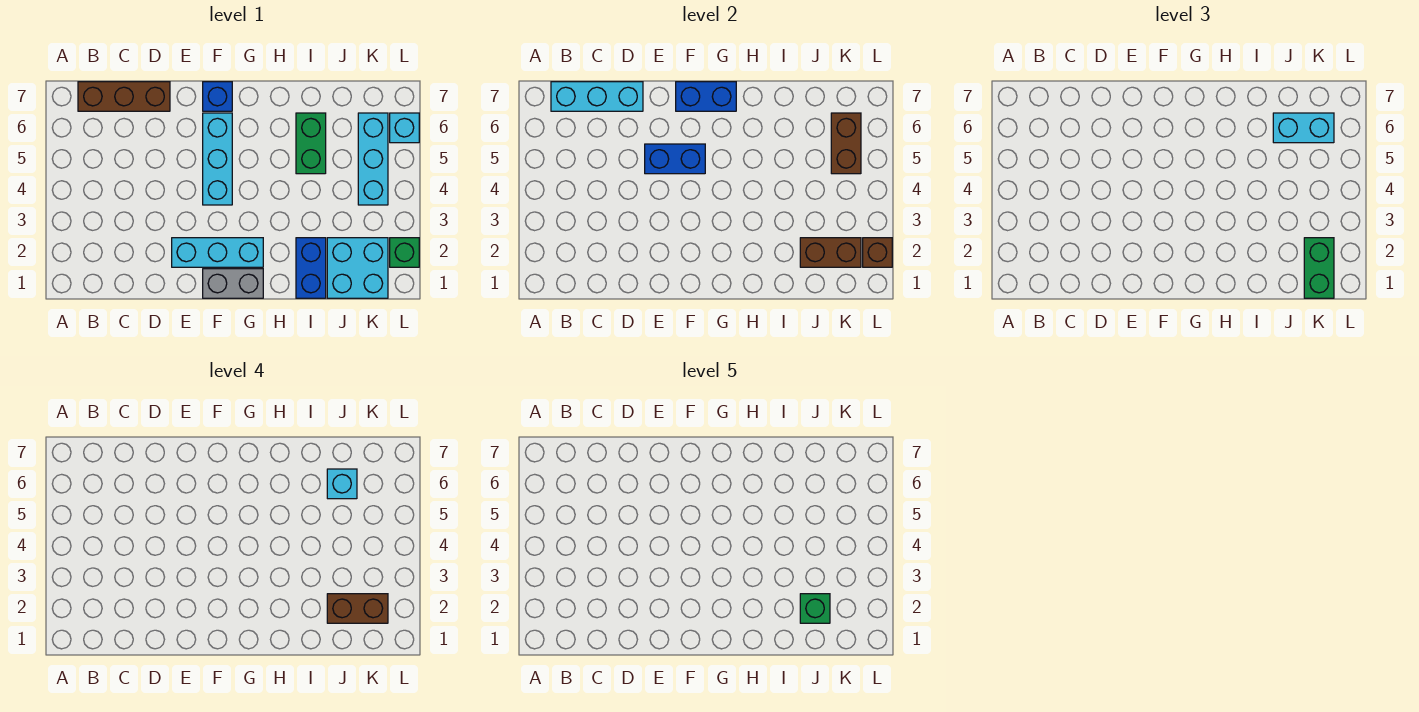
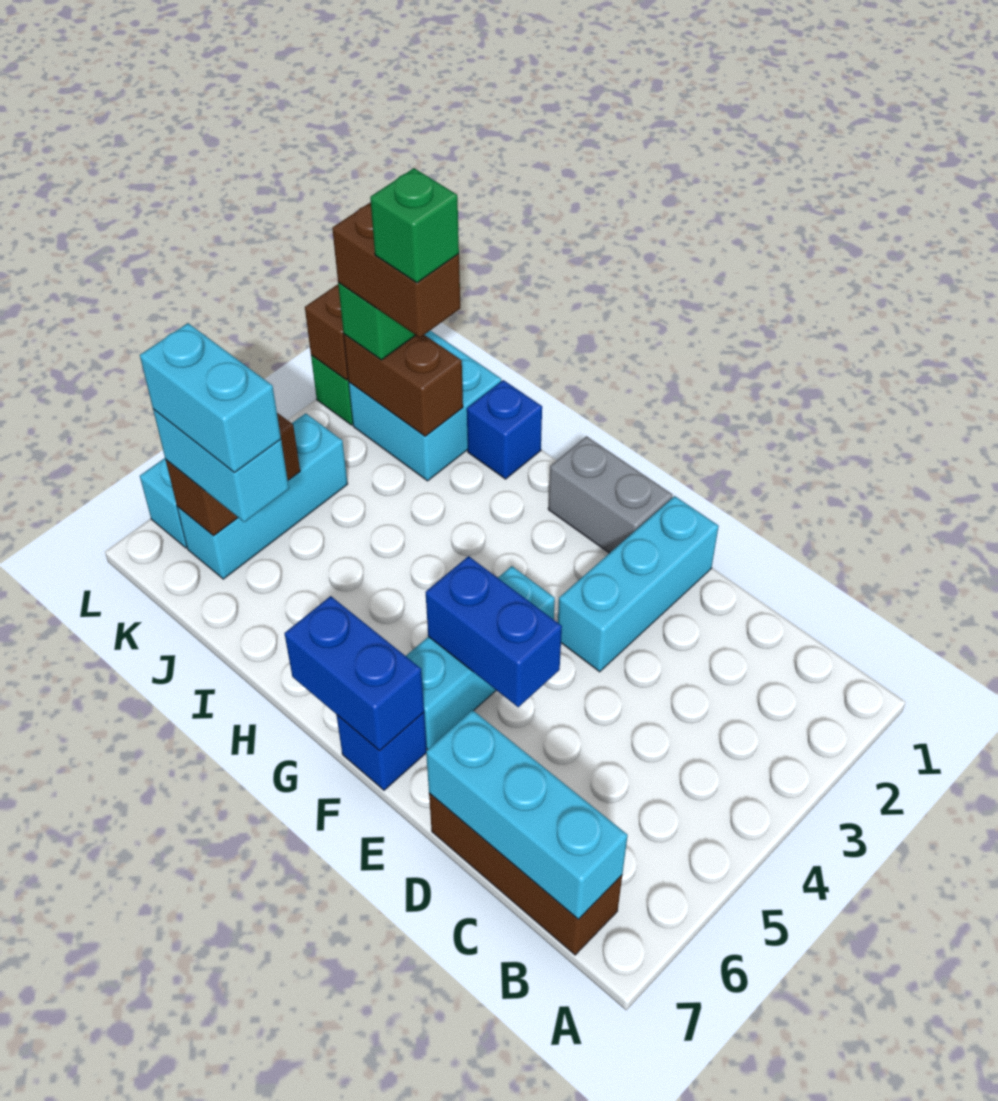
cyan 1x3 brick [172,238,263,267] -> cyan 1x3 brick turned to [558,496,719,672]
blue 1x2 brick [296,238,326,298] -> blue 1x1 brick [467,380,542,479]
green 1x2 brick [296,113,326,174] -> none
cyan 1x1 brick [327,469,357,499] -> cyan 1x2 brick [140,323,281,473]

